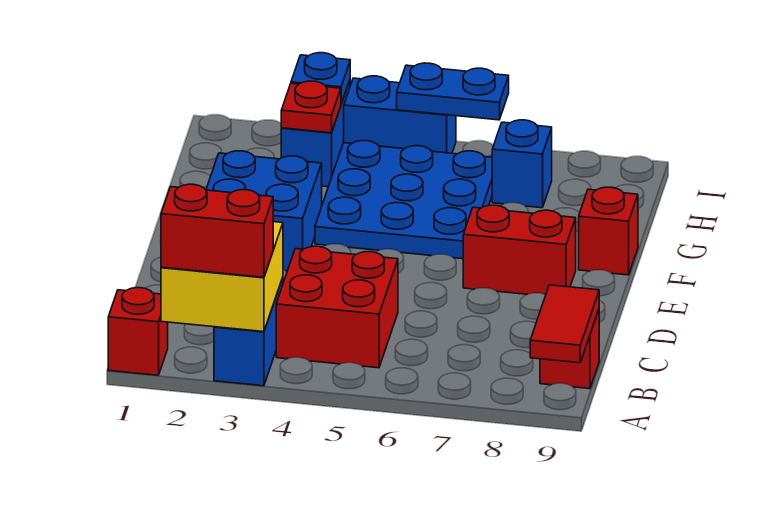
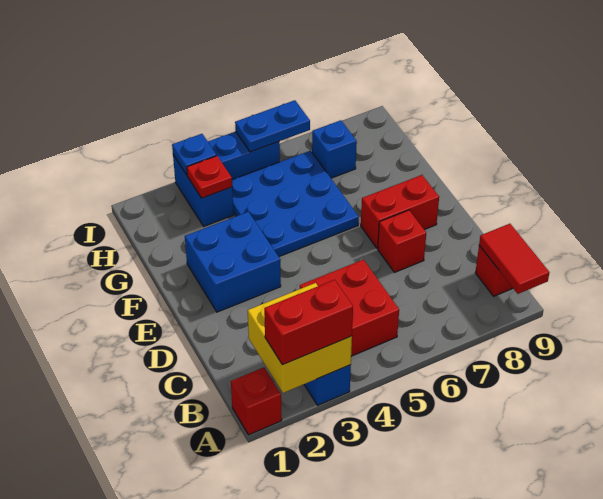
red 1x1 brick [579,187,638,275] -> red 1x1 brick moved to [378,210,426,272]

